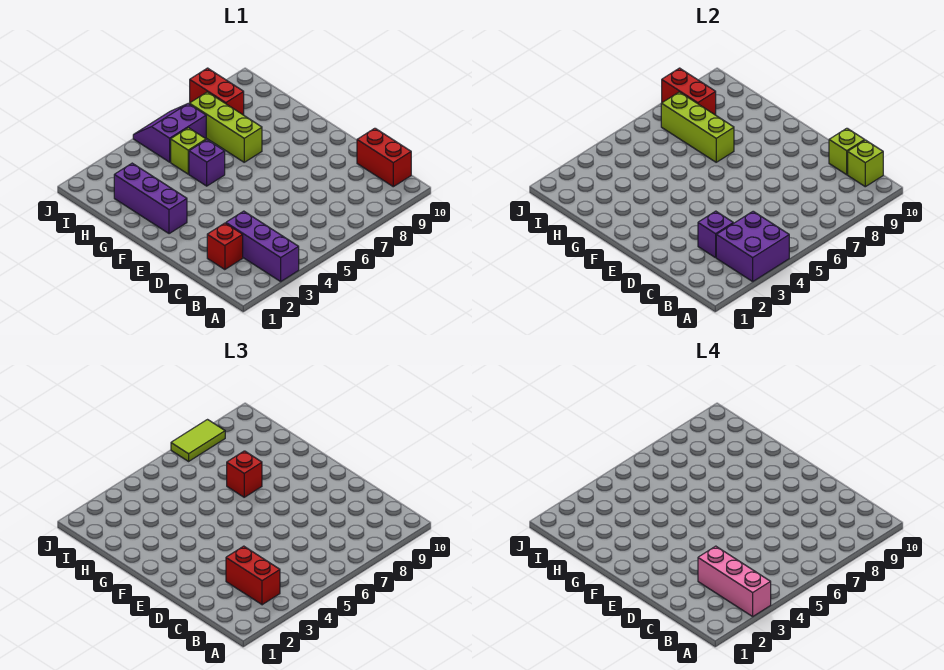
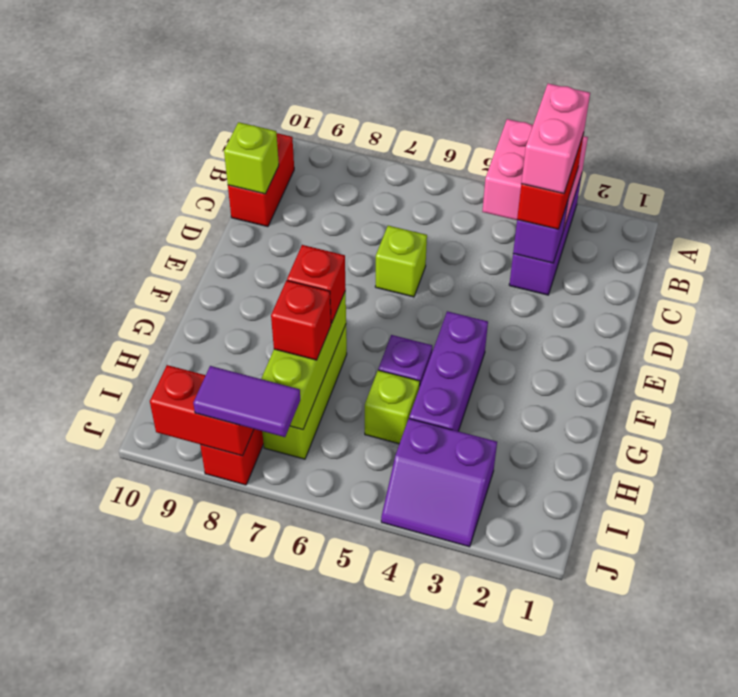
purple 2x2 brick [716,211,789,281] -> pink 2x2 brick [482,119,588,231]
pink 1x3 brick [698,546,771,616] -> pink 1x2 brick [521,84,590,194]
lime 1x1 brick [848,140,883,187] -> lime 1x1 brick moved to [375,226,427,297]
red 1x1 brick [207,223,243,270] -> red 1x1 brick moved to [271,280,331,360]
purple 1x3 brick [114,163,187,234] -> purple 1x3 brick moved to [409,311,488,431]
purple 2x2 slope [133,104,206,162] -> purple 2x2 slope moved to [381,419,497,547]
red 1x2 brick [662,68,716,115] -> red 1x2 brick turned to [150,365,254,456]
lime 1x2 tile [171,420,225,461] -> purple 1x2 tile [193,366,300,437]

